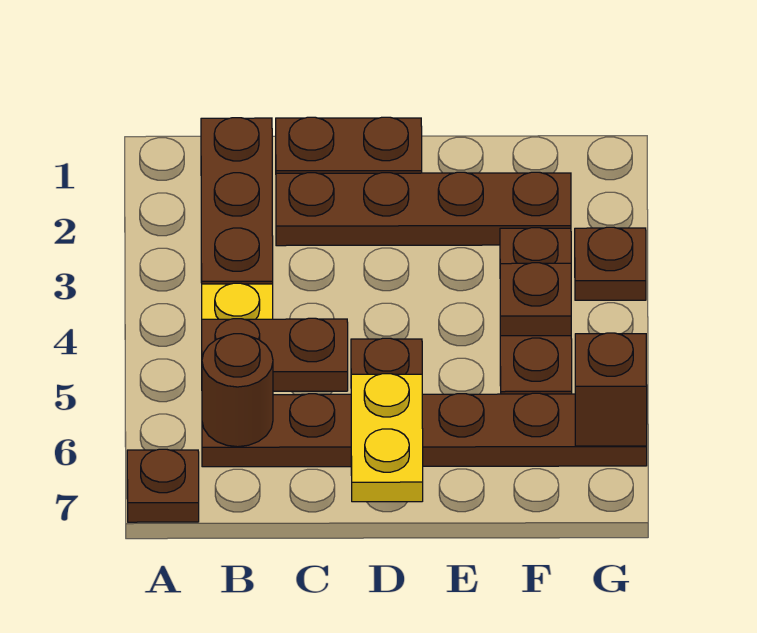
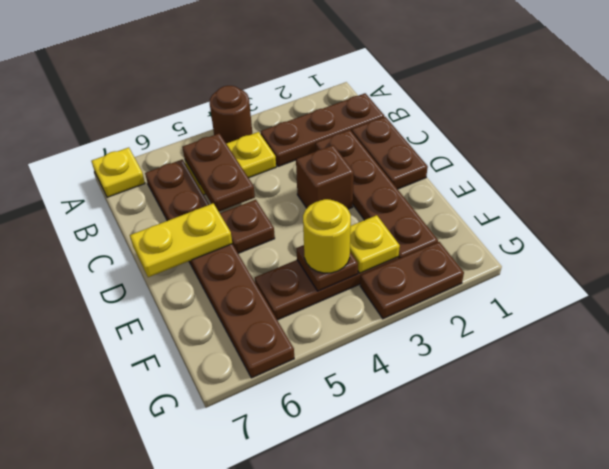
brown 1x1 plate [127,449,199,522] -> yellow 1x1 plate [91,148,145,197]
brown 1x1 round brick [202,334,273,447] -> brown 1x1 round brick moved to [210,86,252,143]
none -> yellow 1x1 plate [350,215,400,273]
none -> yellow 1x1 round brick [303,199,351,273]
brown 1x1 plate [575,227,646,300] -> brown 1x2 plate [360,242,464,319]
brown 1x1 brick [575,333,647,446] -> brown 1x1 brick moved to [296,145,354,209]

